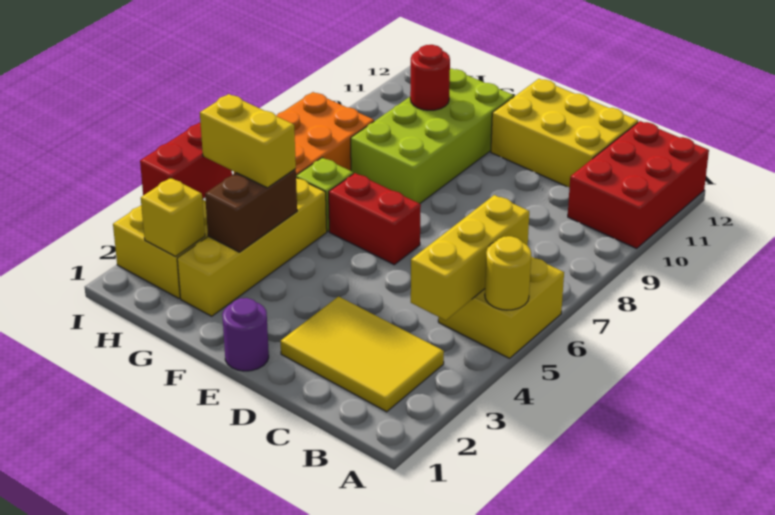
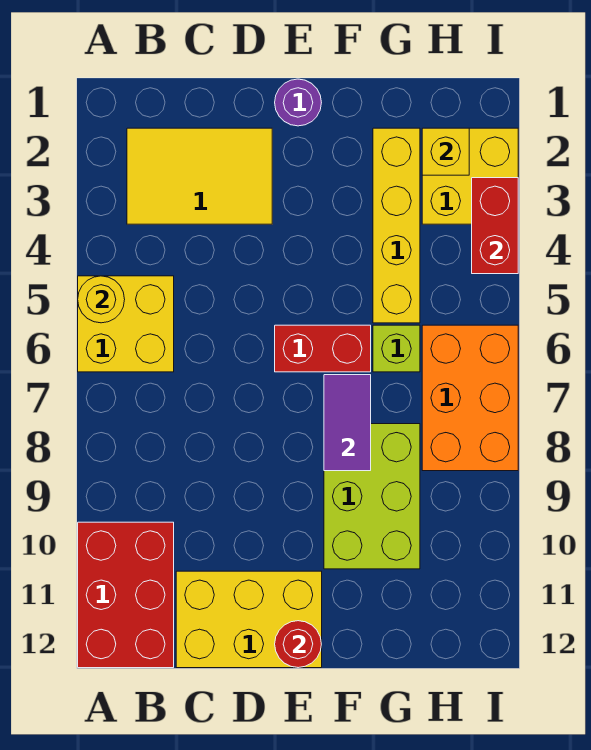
yellow 1x3 brick [411,195,529,320] -> none
none -> purple 1x2 tile [324,375,371,471]
lime 2x4 brick [351,69,514,204] -> lime 2x3 brick [324,424,420,569]
brown 1x2 brick [205,169,297,252] -> none
yellow 1x2 brick [200,94,296,188] -> none
red 1x1 round brick [410,45,450,110] -> red 1x1 round brick moved to [275,621,322,668]

